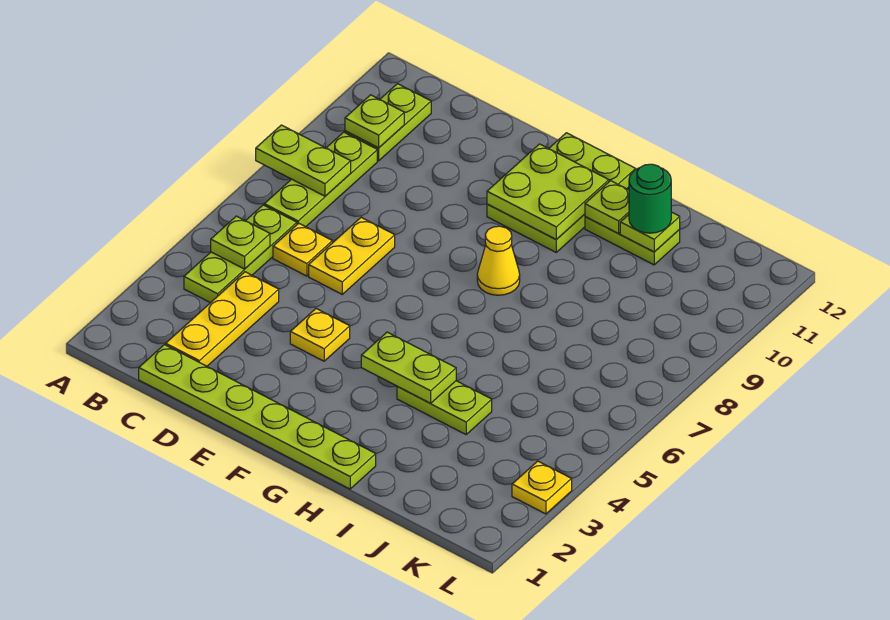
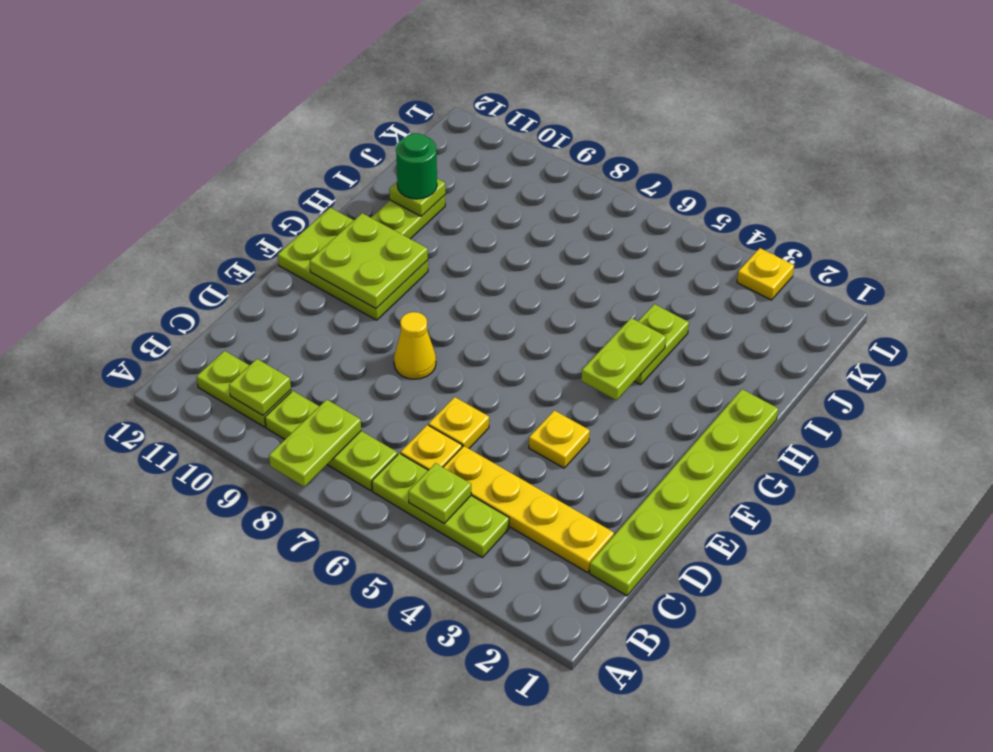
yellow 1x3 plate [166,272,279,366] -> yellow 1x4 plate [443,446,614,573]
yellow 1x2 plate [309,217,395,294] -> yellow 1x1 plate [429,397,489,448]
yellow 1x1 cone [477,226,520,295] -> yellow 1x1 cone moved to [394,312,436,379]
lime 1x1 plate [585,181,629,233] -> none

